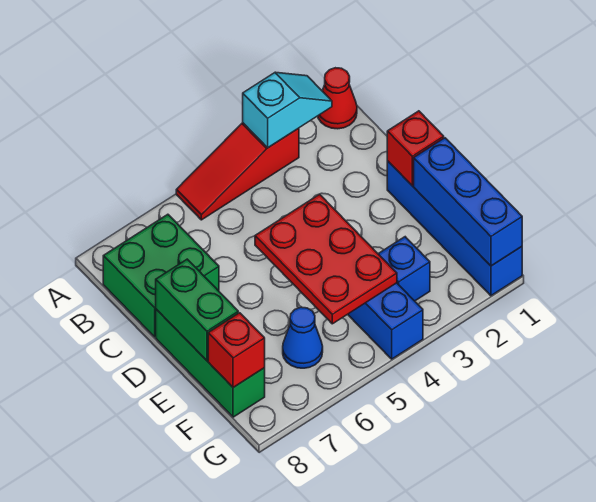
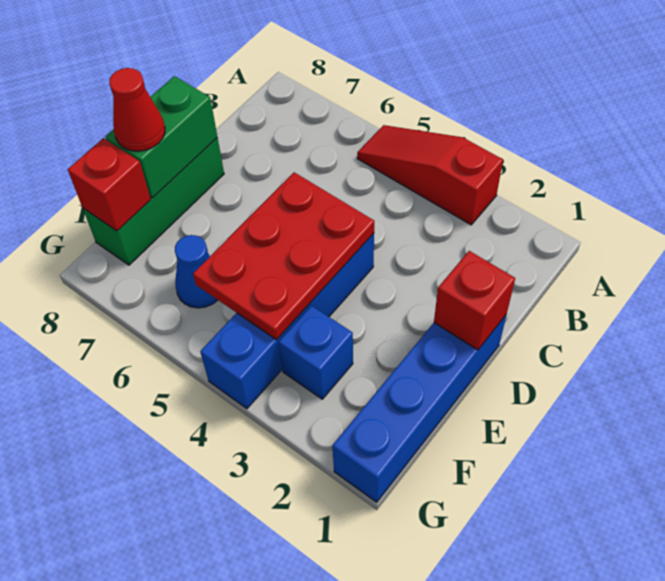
red 1x1 cone [318,68,357,129] -> red 1x1 cone moved to [109,68,165,151]
cyan 1x2 slope [243,72,332,148] -> none
green 2x2 brick [103,214,219,337] -> none
blue 1x3 brick [414,138,522,266] -> none

